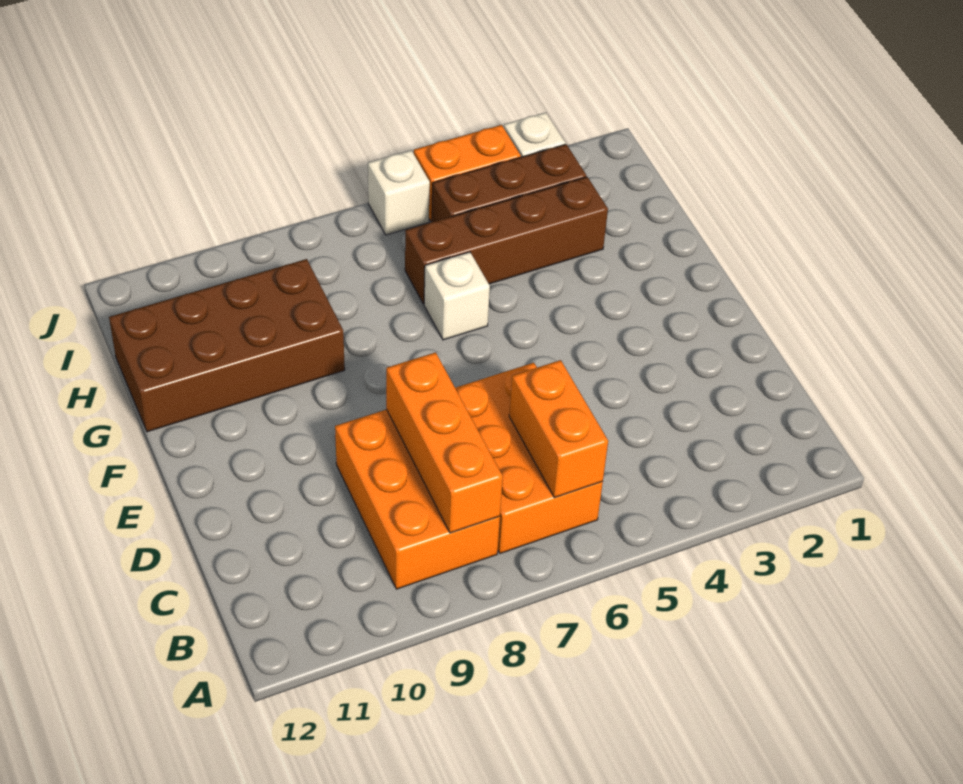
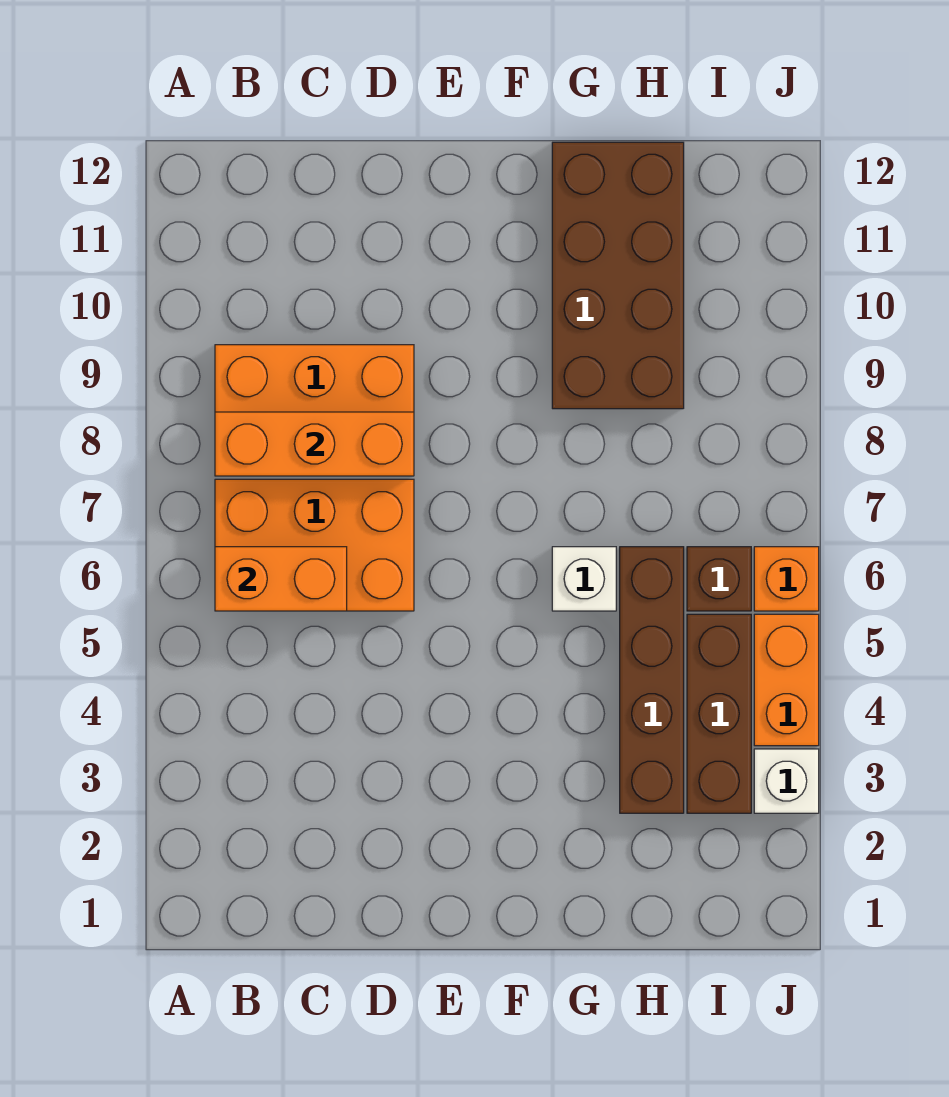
none -> brown 1x1 brick [687,547,751,611]
white 1x1 brick [368,150,430,235] -> orange 1x1 brick [754,547,819,611]

